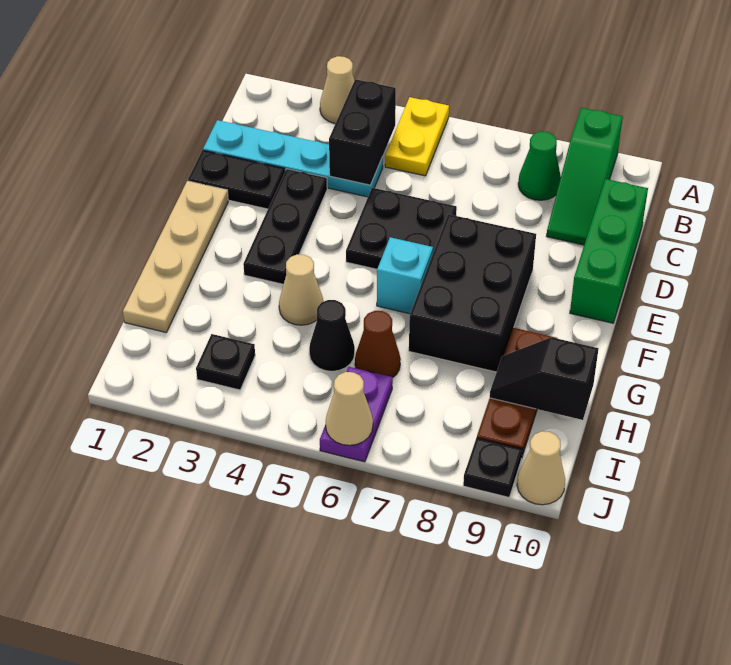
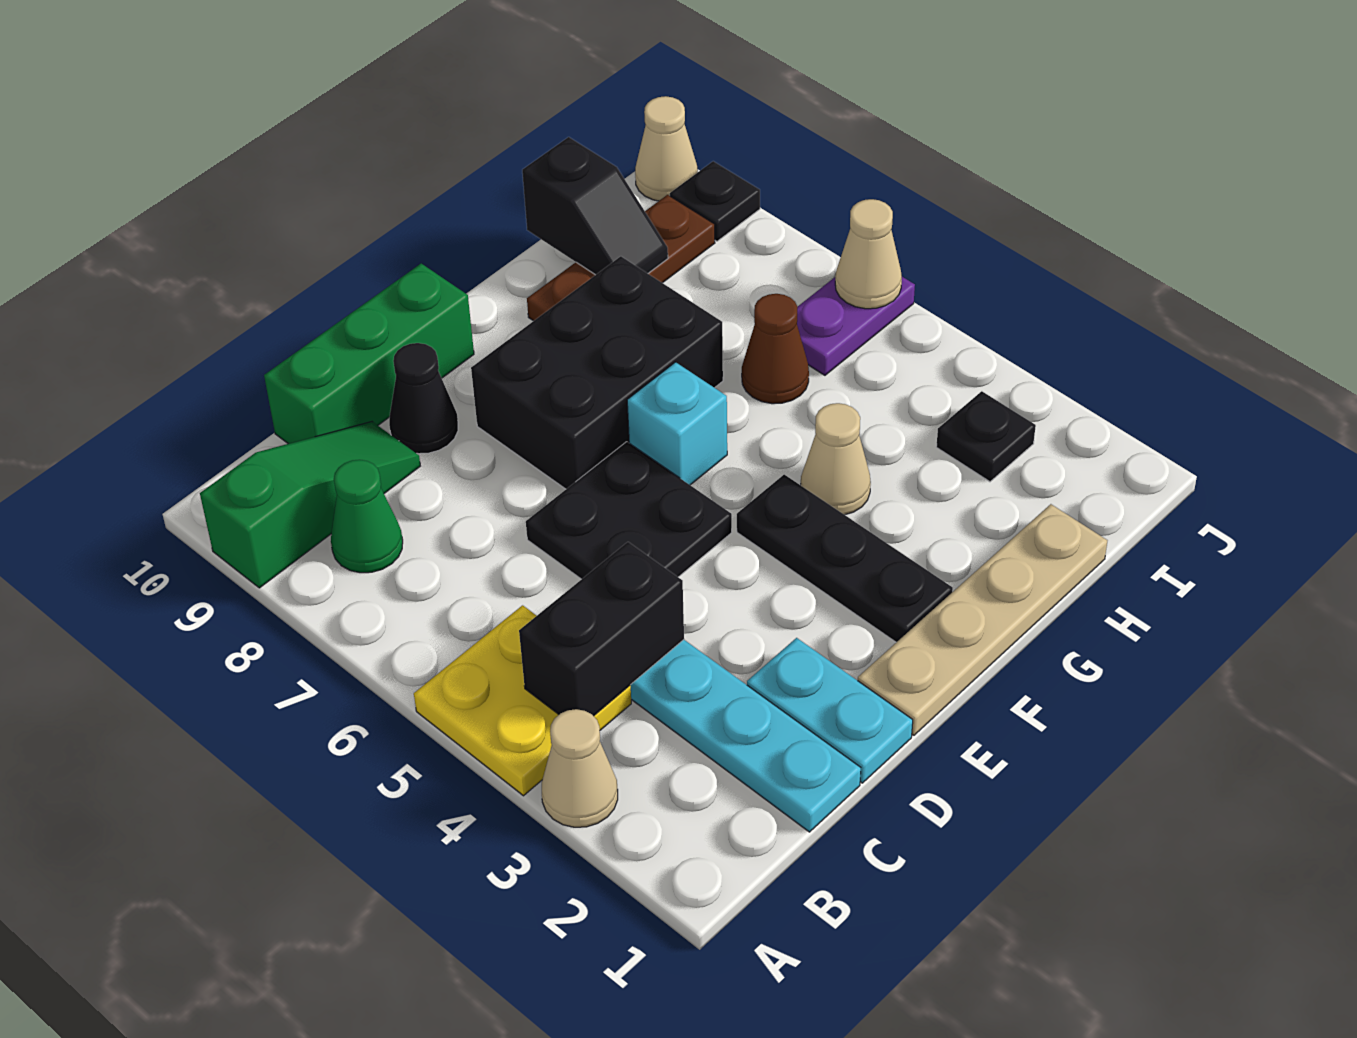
yellow 1x2 plate [385,97,449,176] -> yellow 2x2 plate [414,605,631,796]
black 1x2 plate [188,150,285,209] -> cyan 1x2 plate [747,638,913,783]
black 1x3 plate [243,169,327,284] -> black 1x3 plate turned to [737,475,953,642]
black 1x1 cone [309,300,355,371] -> black 1x1 cone moved to [389,343,458,454]

